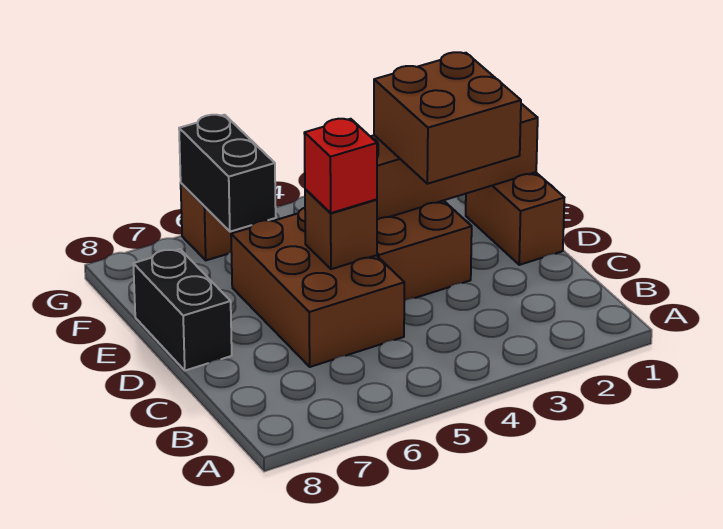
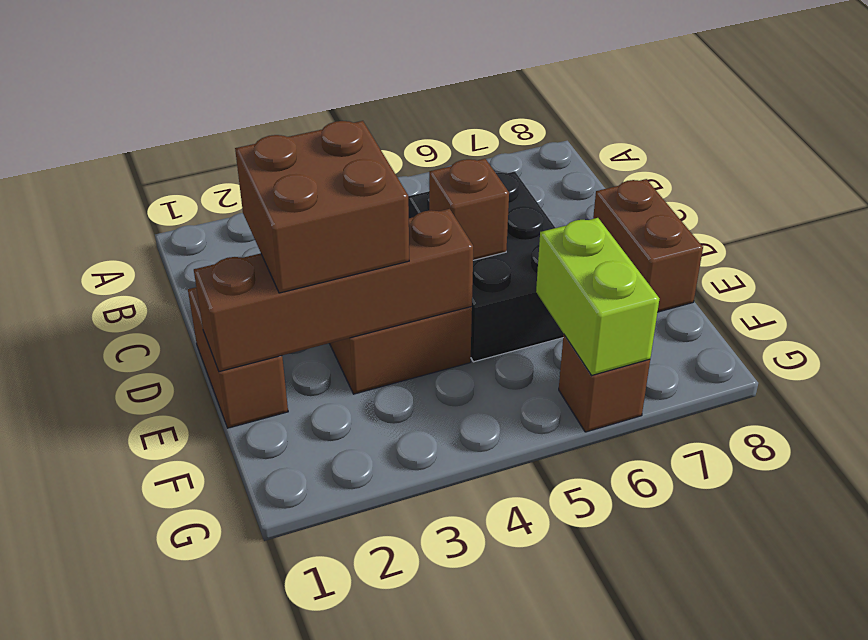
brown 2x3 brick [231,208,404,367] -> black 2x3 brick [408,172,564,362]
red 1x1 brick [304,119,377,213] -> none
black 1x2 brick [133,249,232,371] -> brown 1x2 brick [593,179,703,312]
black 1x2 brick [179,115,276,232] -> lime 1x2 brick [536,218,660,375]

